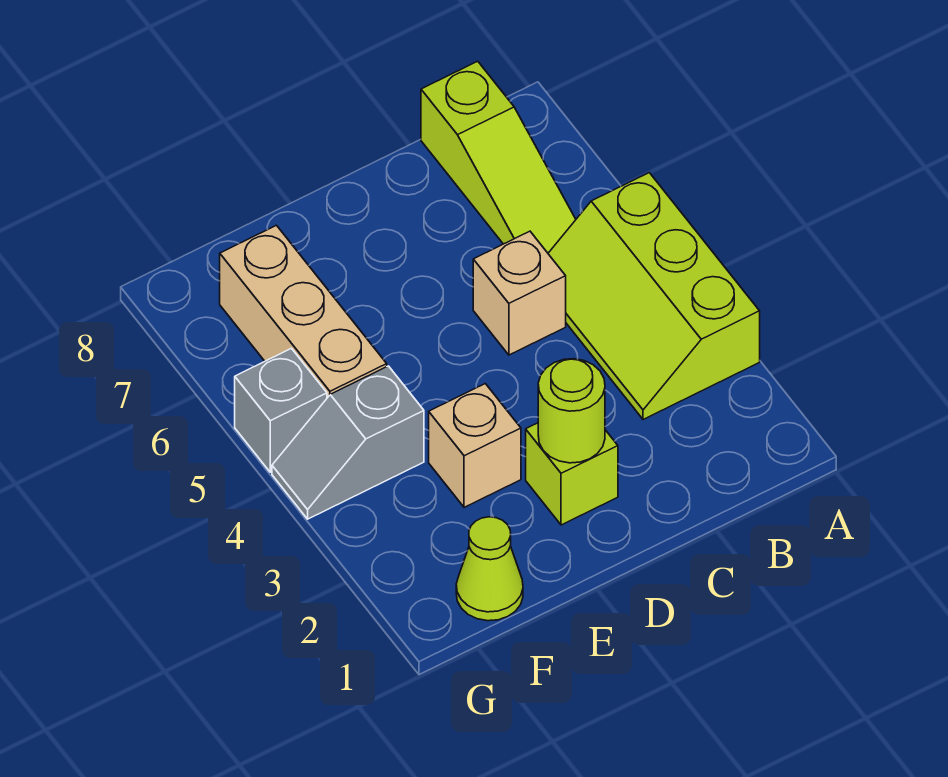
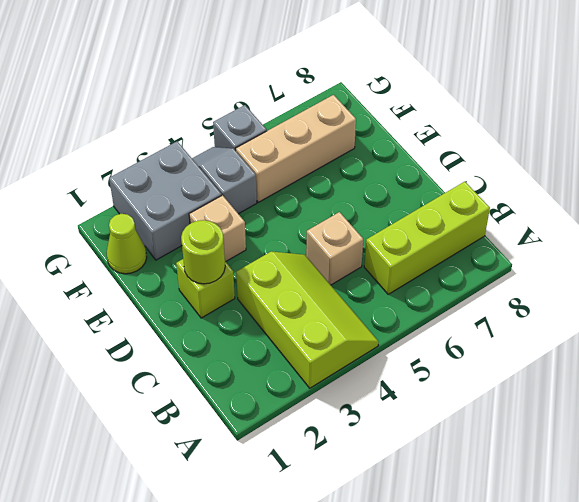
lime 2x3 slope [548,173,760,420] -> lime 2x3 slope turned to [236,251,379,388]
lime 1x3 slope [421,61,576,253] -> lime 1x3 brick [364,182,490,294]
none -> grey 2x2 brick [109,141,222,260]

